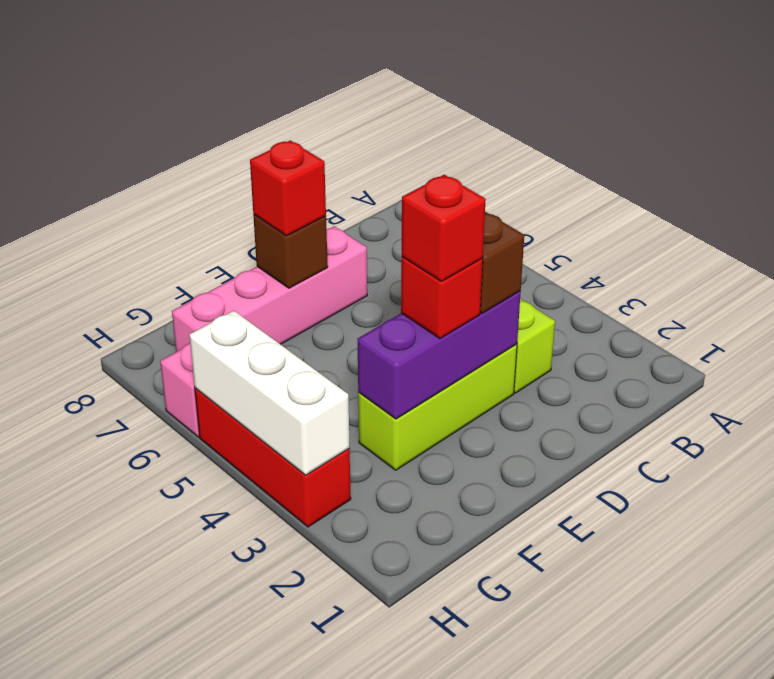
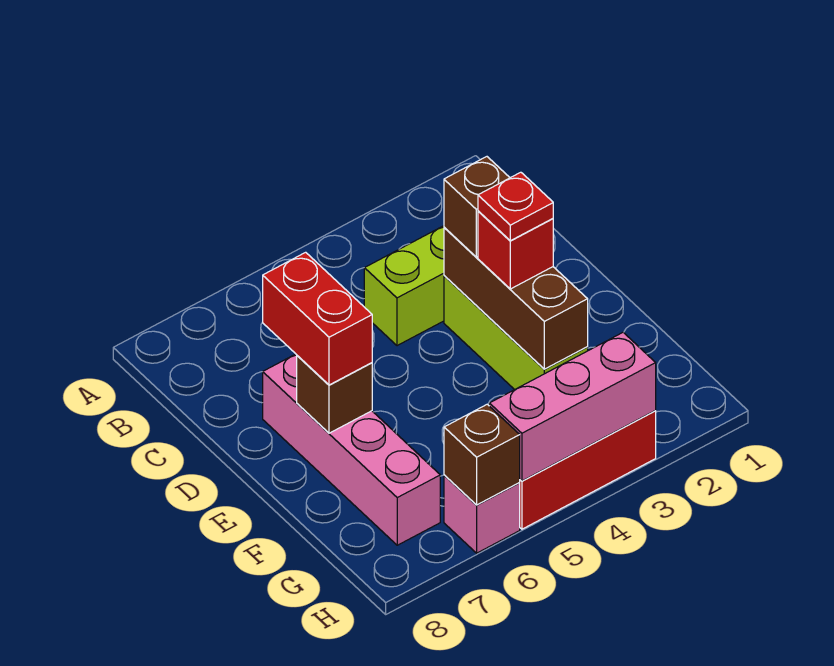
purple 1x3 brick [358,291,521,419] -> brown 1x3 brick [444,227,588,369]
red 1x1 brick [402,175,486,281] -> red 1x1 plate [478,172,553,241]
red 1x1 brick [250,140,326,236] -> red 1x2 brick [263,252,372,385]
white 1x3 brick [189,311,350,475] -> pink 1x3 brick [489,332,656,481]
none -> brown 1x1 brick [444,404,520,505]

